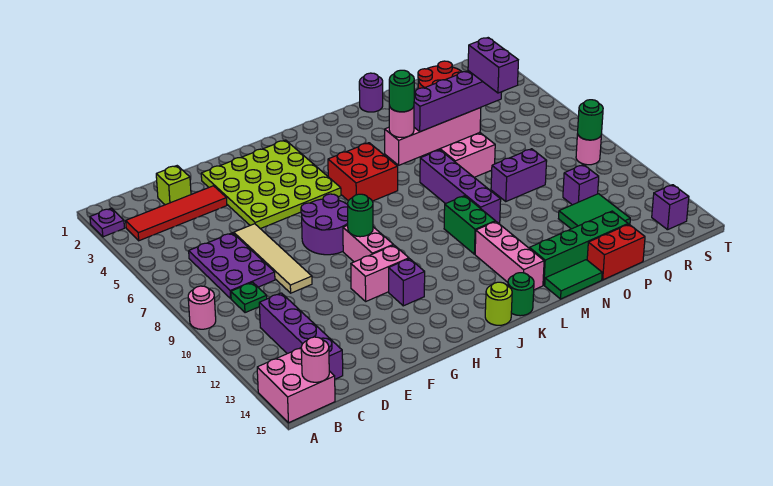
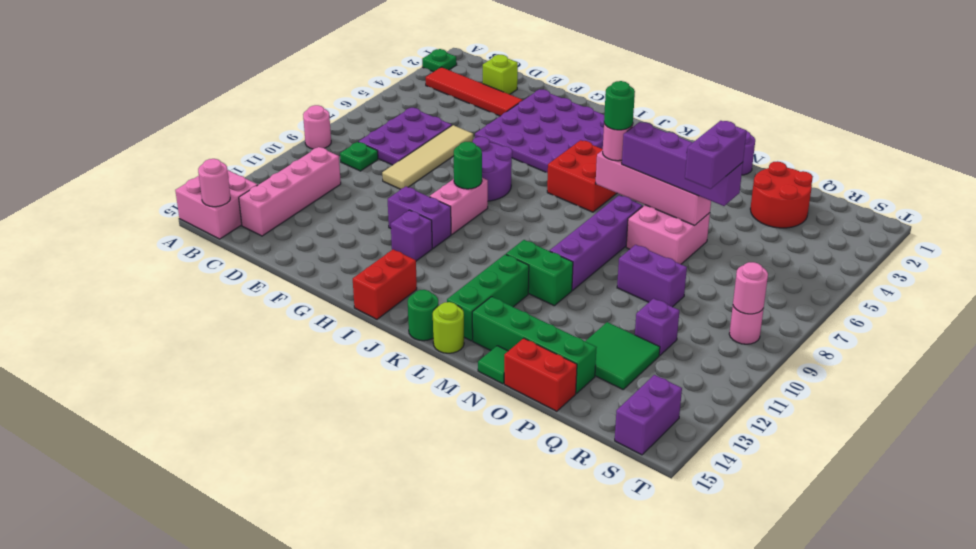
purple 1x1 plate [90,208,124,237] -> green 1x1 plate [422,49,457,72]
purple 1x4 brick [259,293,343,379] -> pink 1x4 brick [239,147,341,236]
lime 4x4 plate [201,140,341,229] -> purple 4x4 plate [475,90,604,173]
pink 1x2 brick [351,245,409,301] -> purple 1x2 brick [388,186,451,248]
none -> red 1x2 brick [353,249,417,319]
lime 1x1 round brick [485,282,512,325] -> lime 1x1 round brick moved to [433,302,464,353]
green 1x2 brick [444,196,495,254] -> green 1x2 brick turned to [506,240,573,306]
pink 1x3 brick [475,221,544,290] -> green 1x3 brick [447,254,529,341]
green 1x2 tile [545,260,602,299] -> green 1x1 tile [478,346,508,384]
green 1x1 round brick [578,100,603,140] -> pink 1x1 round brick [733,262,768,314]
purple 1x1 brick [652,185,689,230] -> purple 1x2 brick [615,375,682,455]

